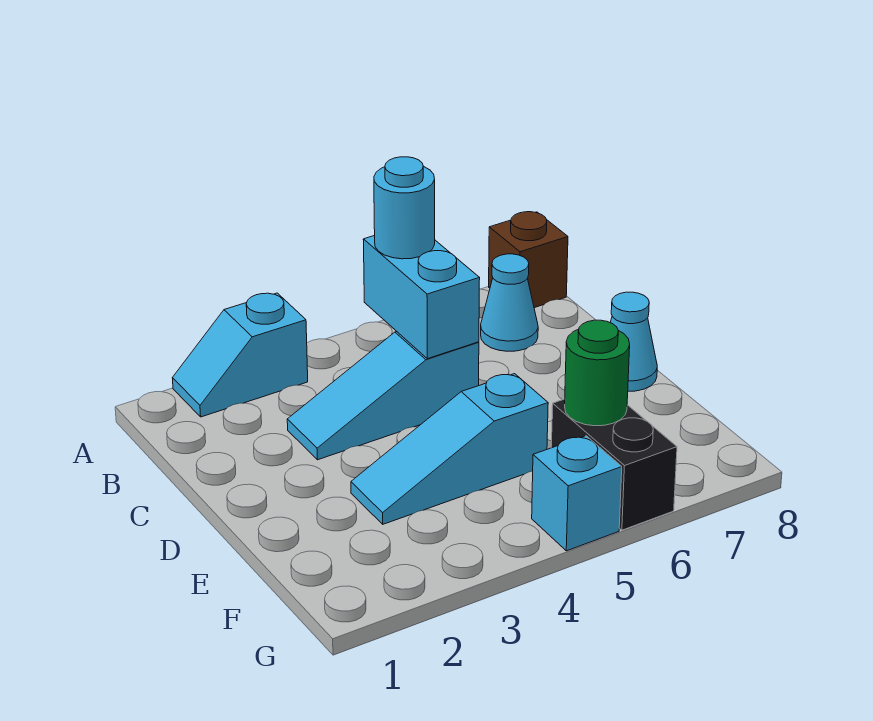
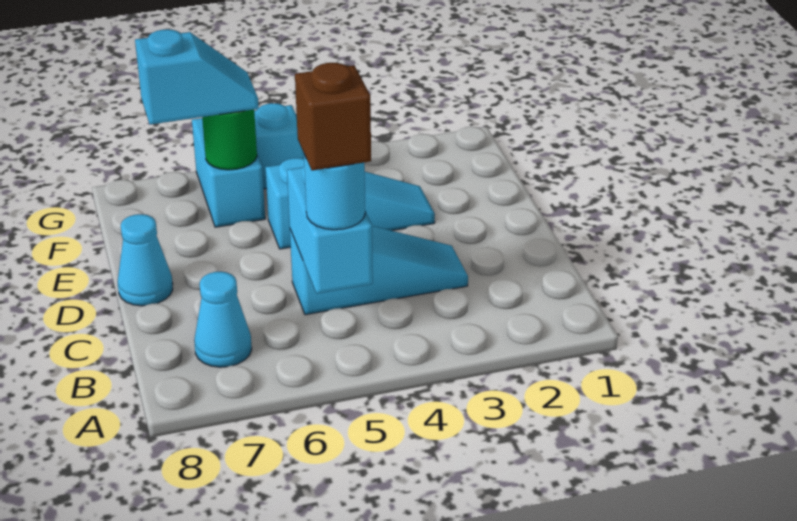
cyan 1x2 slope [172,293,308,417] -> cyan 1x2 slope moved to [135,29,259,125]
brown 1x1 brick [489,212,568,308] -> brown 1x1 brick moved to [295,63,371,171]
black 1x2 brick [551,399,677,530] -> cyan 1x2 brick [192,118,265,227]

